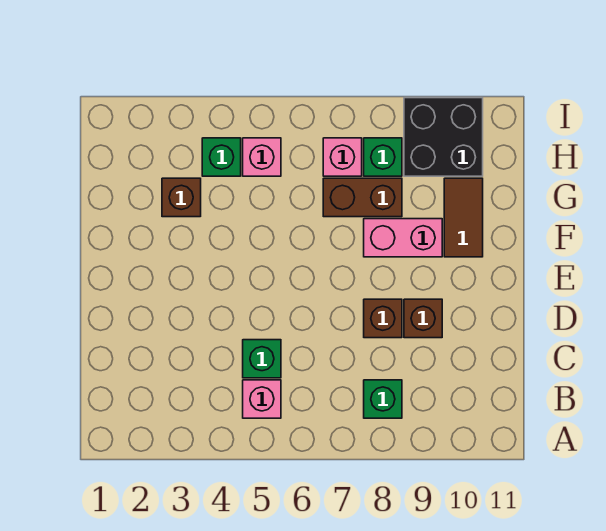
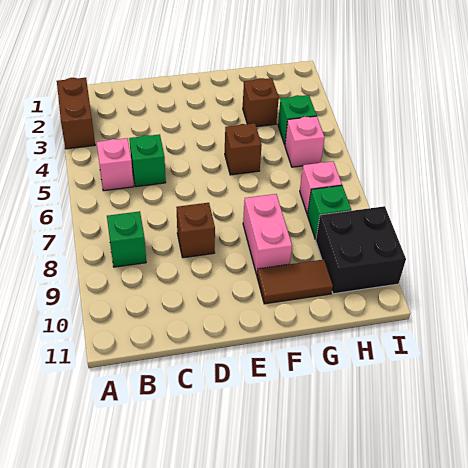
brown 1x1 brick [404,299,442,338] -> brown 1x1 brick moved to [225,123,262,175]
brown 1x2 brick [323,178,402,217] -> brown 1x2 brick moved to [57,78,95,149]

